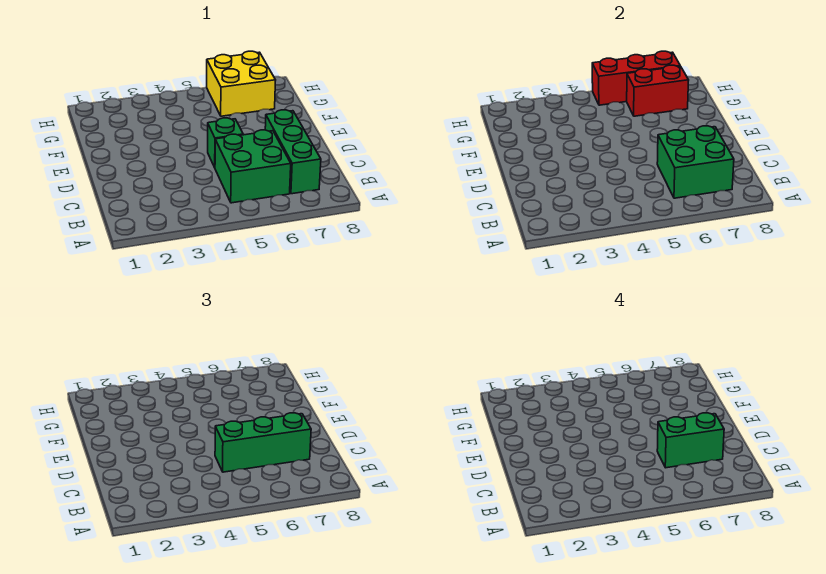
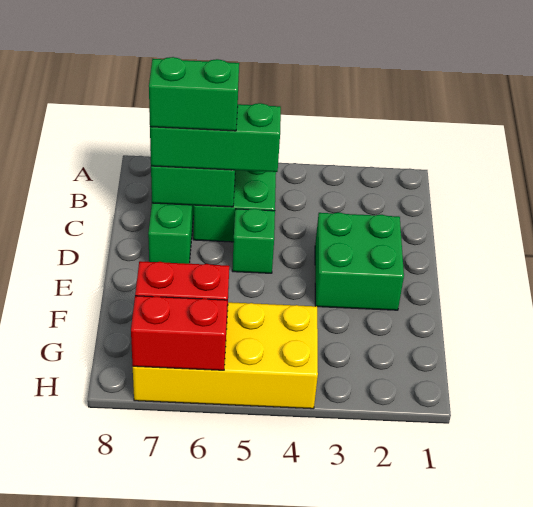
none -> green 2x2 brick [315,212,404,310]
yellow 2x2 brick [207,51,276,116] -> yellow 2x4 brick [133,302,318,409]
red 1x3 brick [592,51,680,105] -> red 1x2 brick [131,296,227,370]

